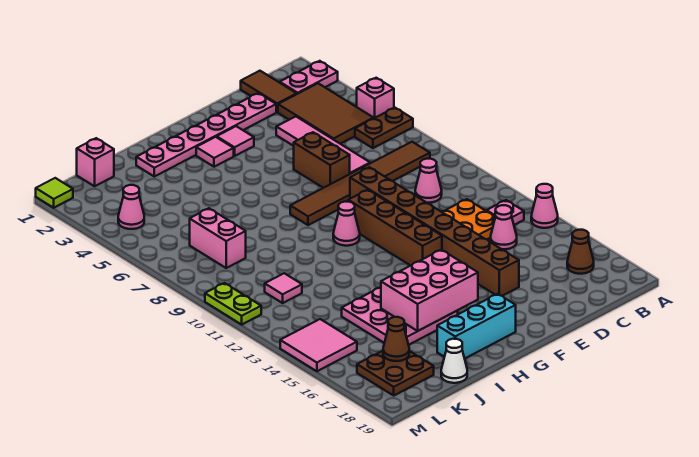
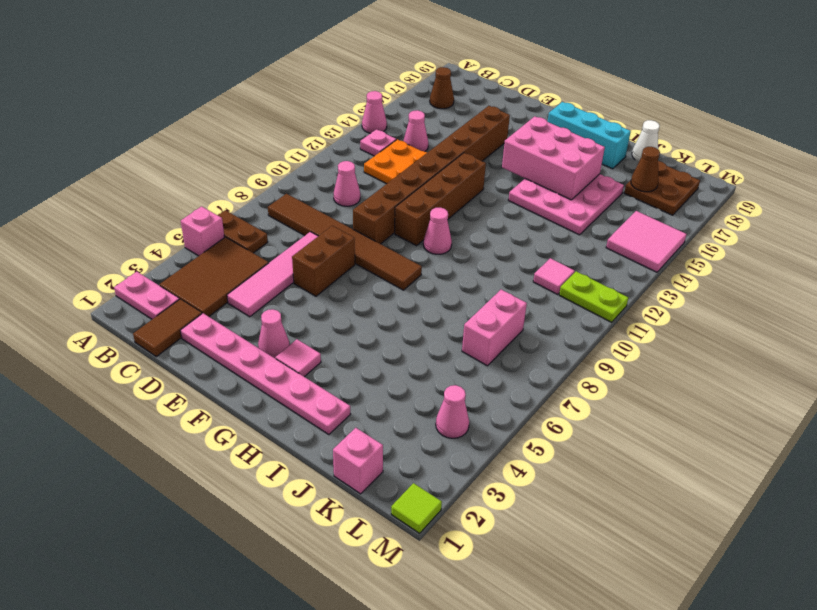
pink 1x1 tile [217,126,254,156] -> pink 1x1 cone [258,309,289,358]
lime 1x2 plate [205,283,261,324] -> lime 1x2 plate turned to [559,271,628,322]

